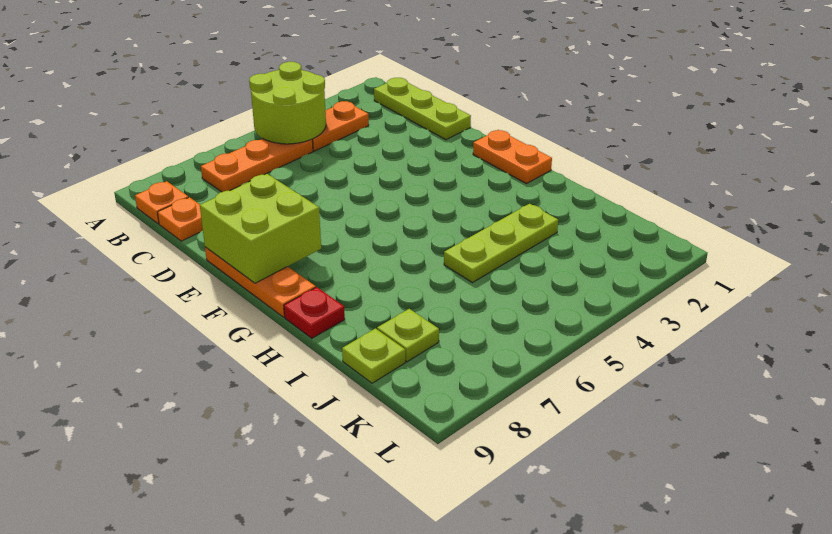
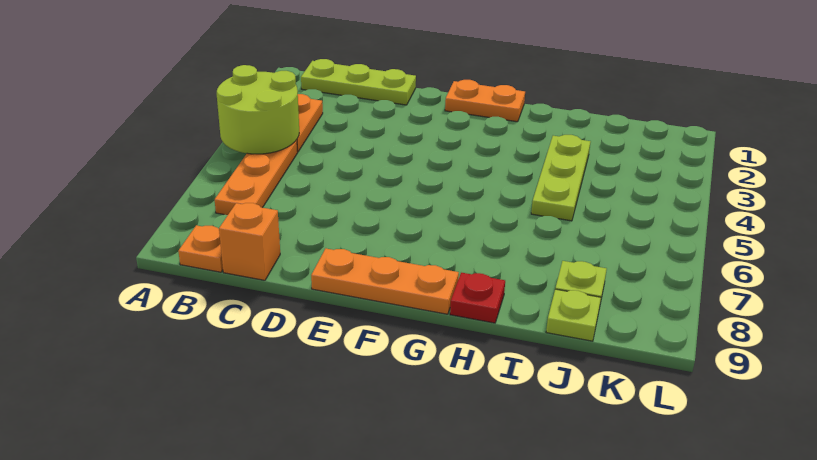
orange 1x1 plate [157,197,203,241] -> orange 1x1 brick [219,203,280,280]
lime 2x2 brick [200,174,321,283] -> none

